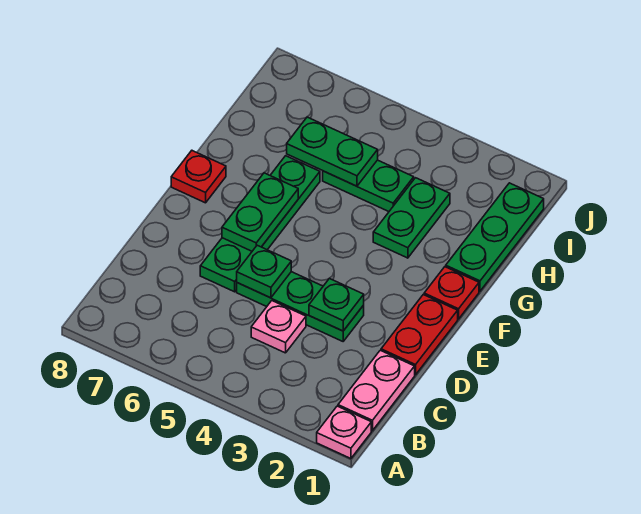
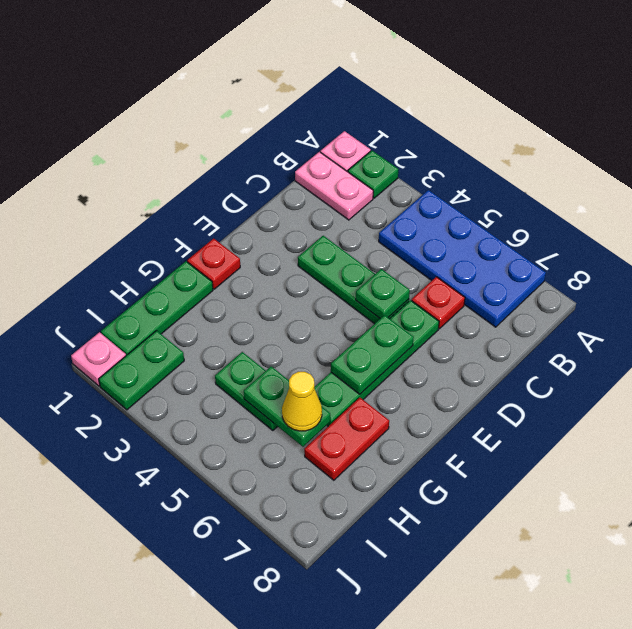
none -> blue 2x4 plate [379,190,546,327]
pink 1x2 plate [338,350,415,431] -> pink 1x2 plate turned to [295,152,373,220]
pink 1x1 plate [251,301,306,353] -> pink 1x1 plate moved to [71,332,126,386]
red 1x2 plate [381,295,458,375] -> red 1x2 plate moved to [304,398,389,480]
green 1x1 plate [309,278,364,331] -> green 1x1 plate moved to [348,151,398,198]
red 1x1 plate [171,151,226,203] -> red 1x1 plate moved to [412,277,465,329]
green 1x2 plate [373,178,450,258] -> green 1x2 plate moved to [99,331,184,410]
none -> yellow 1x1 cone [282,372,322,431]

